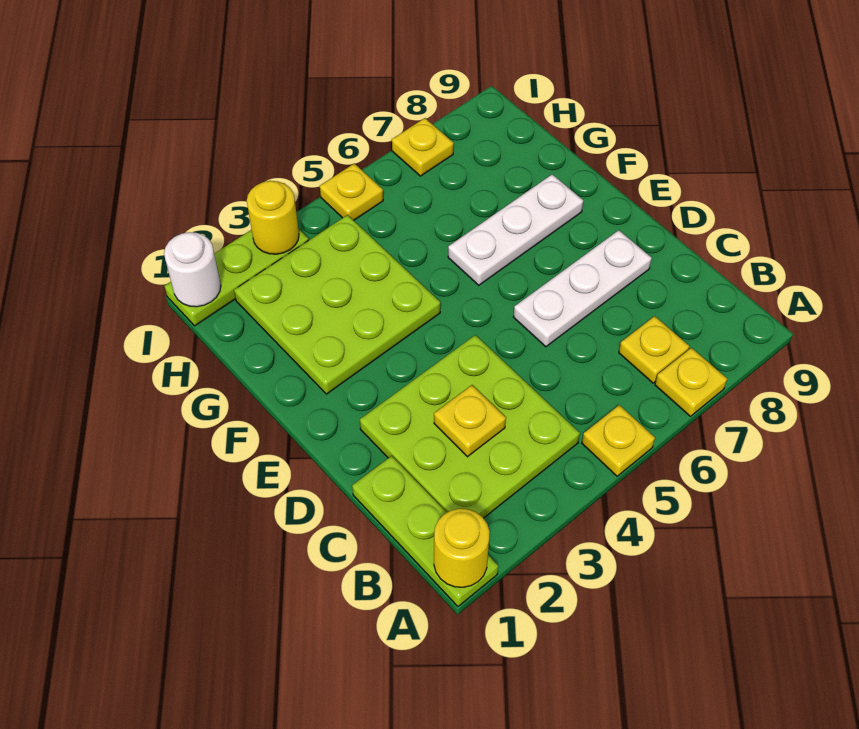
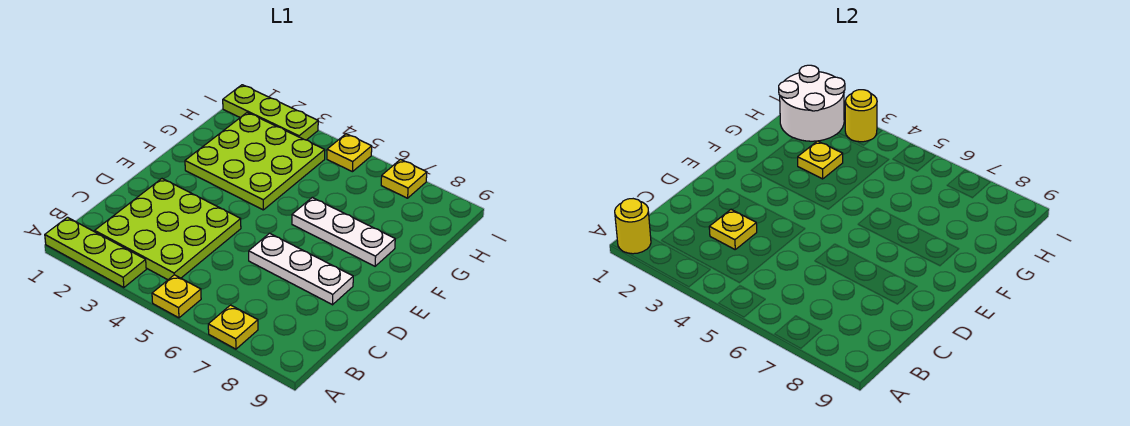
lime 1x3 plate [352,456,498,606] -> lime 1x3 plate turned to [45,217,146,288]
yellow 1x1 plate [619,316,689,383] -> yellow 1x1 plate moved to [798,141,843,179]
white 1x1 round brick [164,232,221,307] -> white 2x2 round brick [779,65,845,141]

